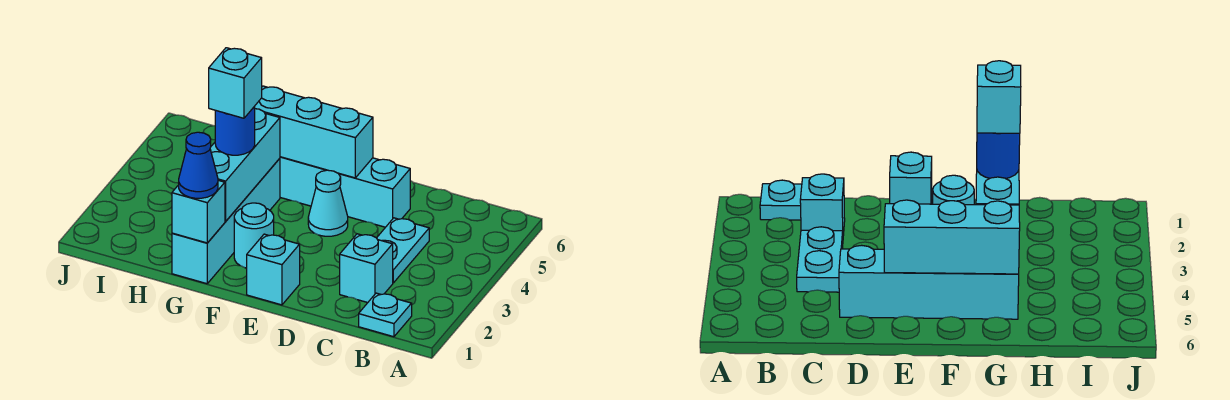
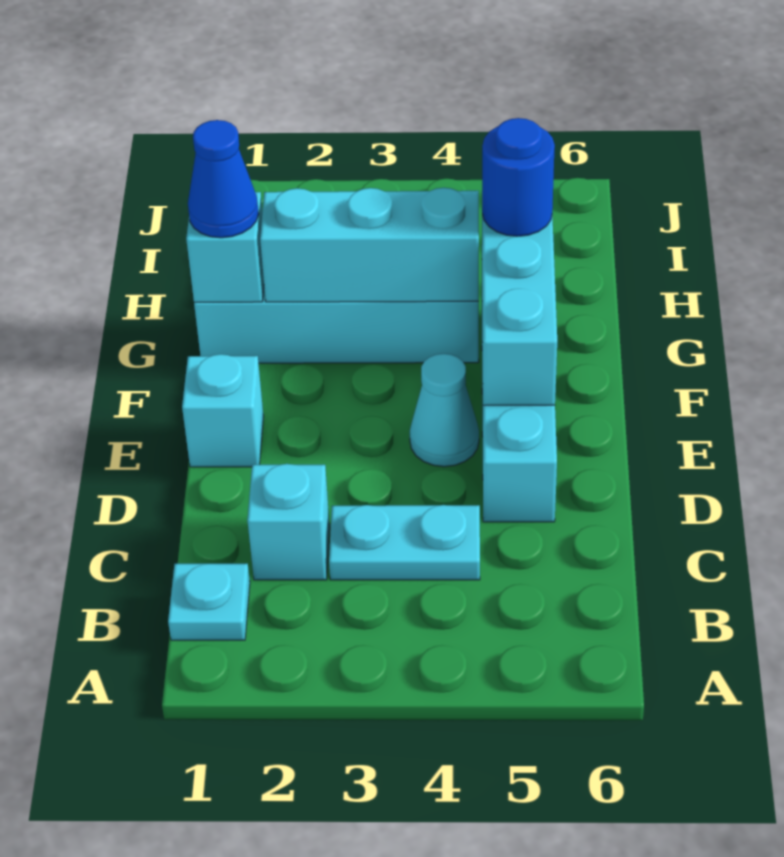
cyan 1x1 round brick [234,203,274,268] -> none
blue 1x1 round brick [215,106,255,155] -> blue 1x1 round brick moved to [482,118,555,236]
cyan 1x1 brick [209,48,262,118] -> none

